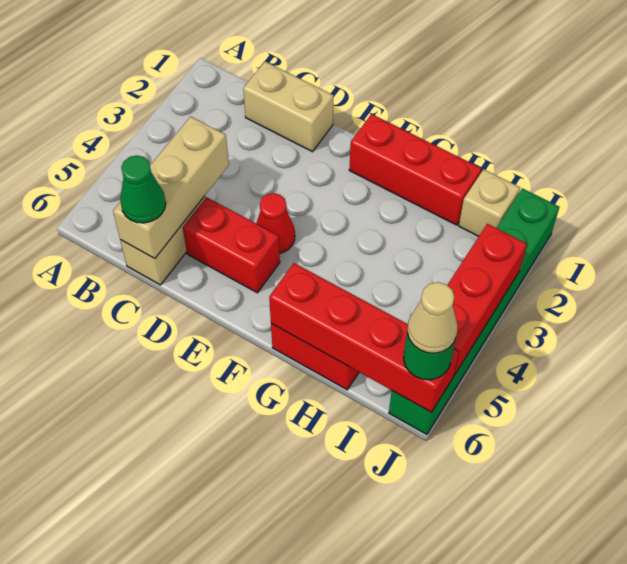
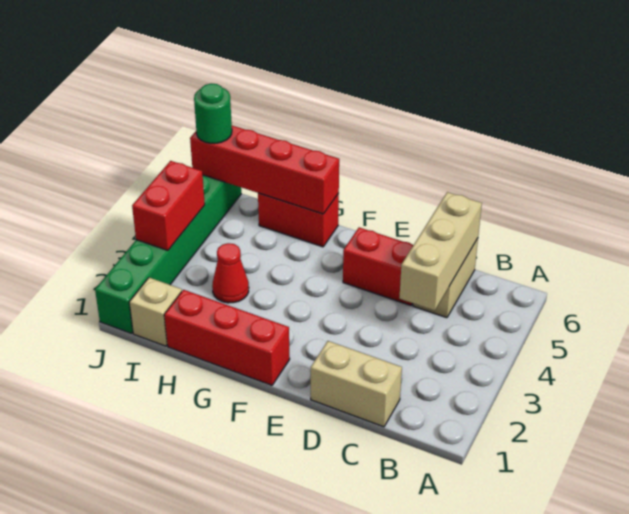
green 1x1 cone [120,155,166,223] -> none
red 1x1 cone [256,193,295,253] -> red 1x1 cone moved to [212,243,249,303]
red 1x3 brick [447,224,527,375] -> red 1x2 brick [132,161,205,250]
tan 1x1 cone [407,282,457,353] -> none

